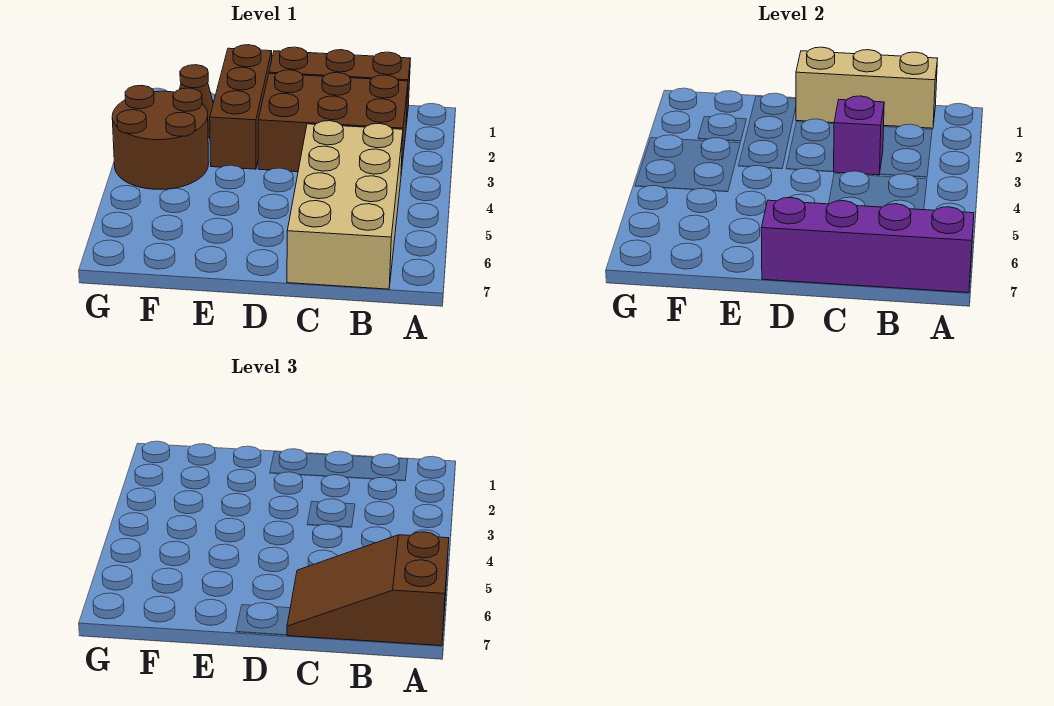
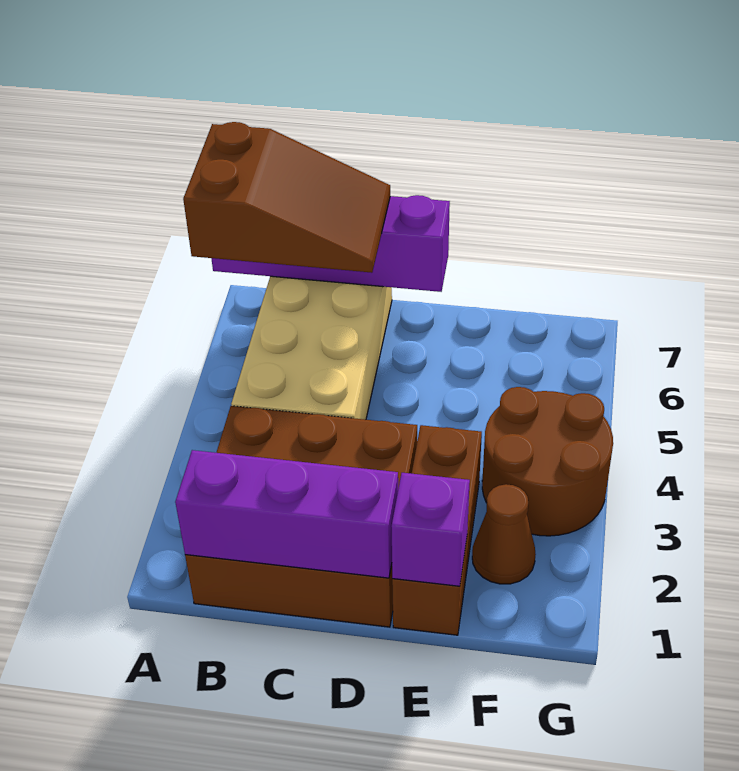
tan 1x3 brick [796,47,938,128] -> purple 1x3 brick [175,450,398,578]
purple 1x1 brick [833,96,884,175] -> purple 1x1 brick moved to [391,473,470,586]

